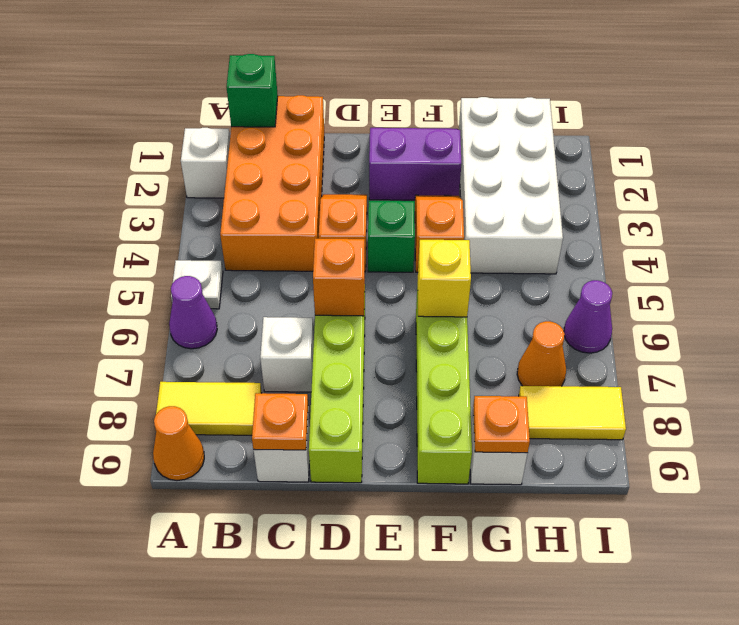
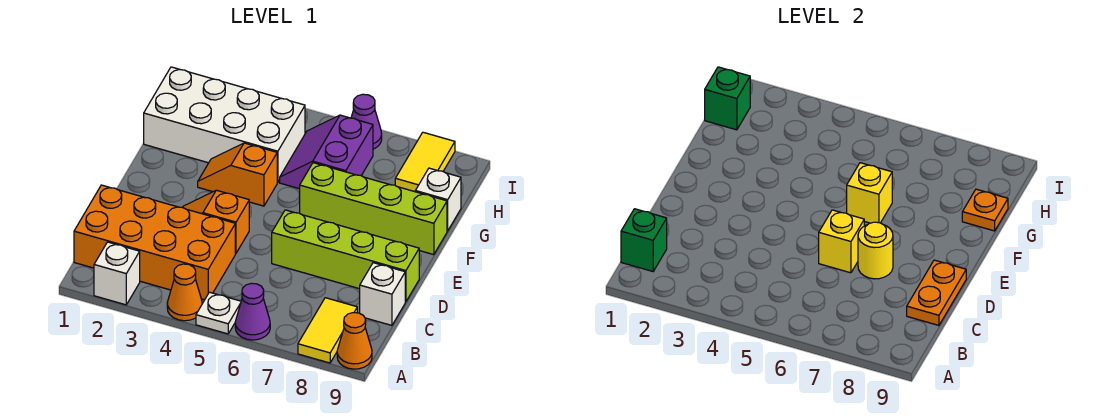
white 1x1 brick [260,317,314,392] -> none
orange 1x1 plate [252,393,308,450] -> orange 1x2 plate [907,260,966,325]
orange 1x1 brick [313,238,365,316] -> yellow 1x1 brick [819,210,864,273]
none -> yellow 1x1 round brick [858,222,893,279]
purple 2x2 slope [369,128,461,200] -> purple 2x2 slope moved to [280,115,373,189]
green 1x1 brick [368,201,415,272] -> green 1x1 brick moved to [705,67,750,130]
orange 1x1 cone [517,321,566,386] -> orange 1x1 cone moved to [167,264,202,321]

